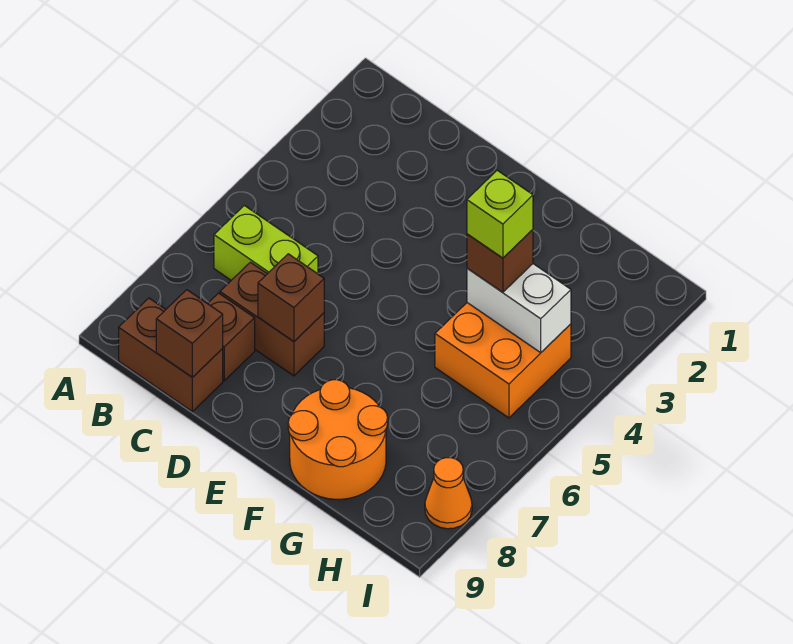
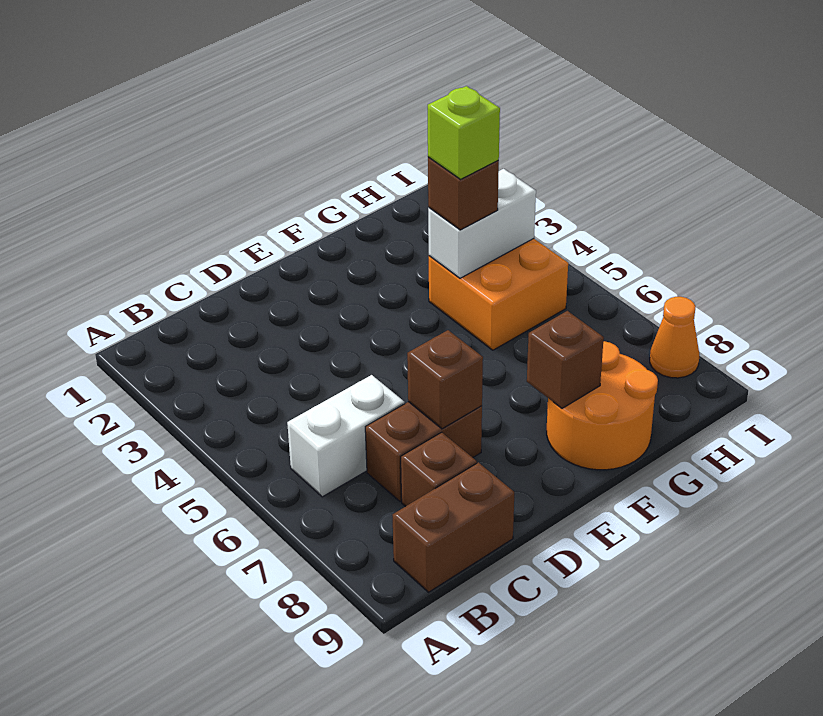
lime 1x2 brick [214,205,318,280] -> white 1x2 brick [287,375,405,497]
brown 1x1 brick [156,290,223,377] -> brown 1x1 brick moved to [527,311,604,408]

